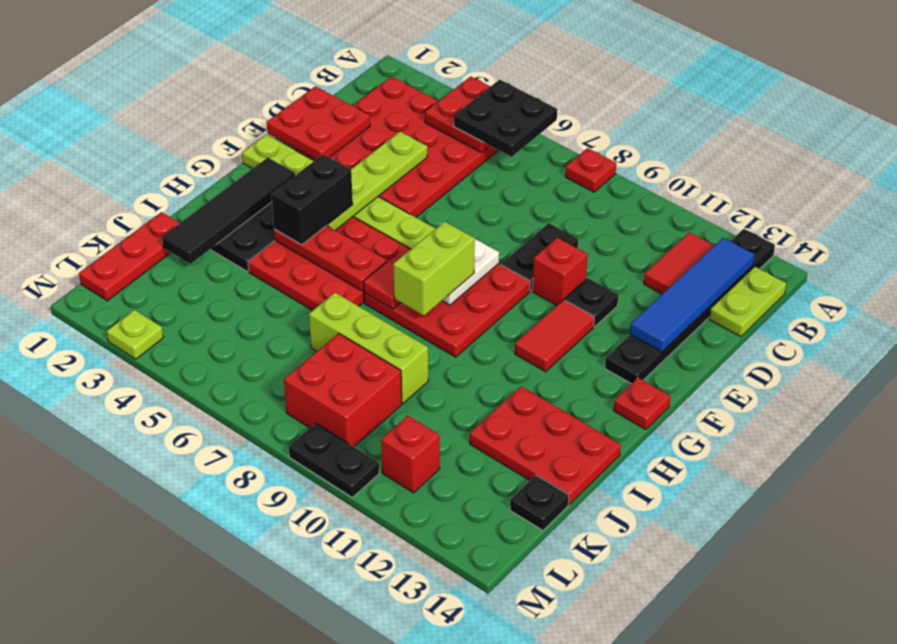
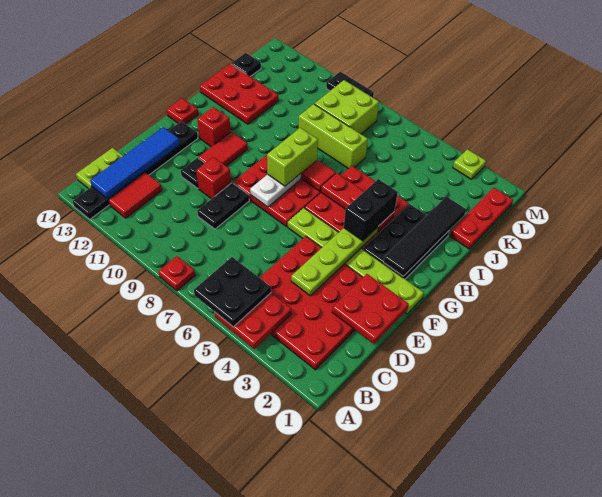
red 2x2 brick [284,334,402,447] -> lime 2x2 brick [314,80,379,134]
red 1x1 brick [381,416,440,493] -> red 1x1 brick moved to [197,107,231,147]

